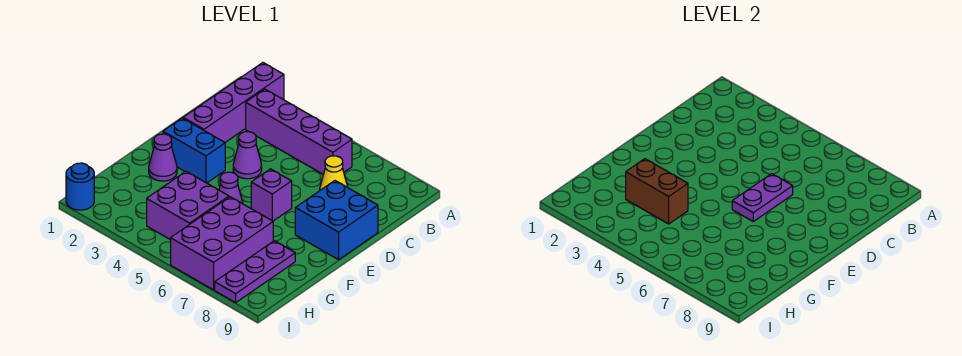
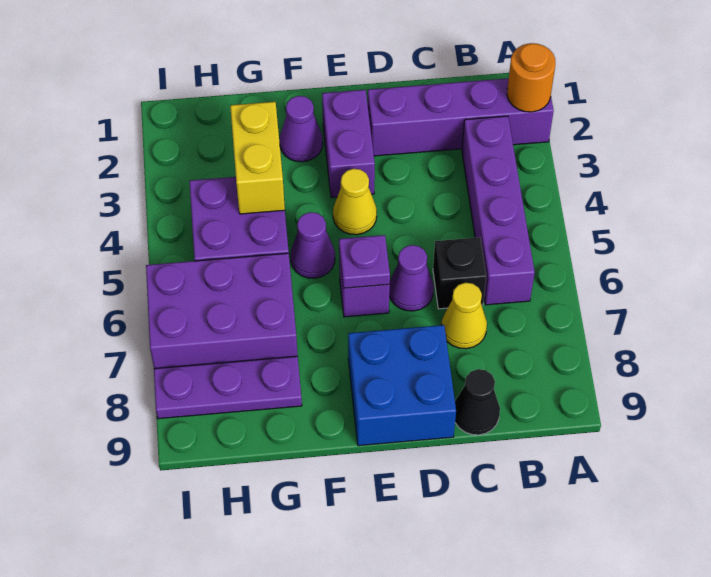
none -> orange 1x1 round brick [507,43,555,112]
none -> black 1x1 brick [433,237,486,309]
none -> black 1x1 cone [455,369,500,435]
purple 1x1 cone [233,132,262,179] -> purple 1x1 cone moved to [389,245,434,311]
purple 1x2 plate [732,174,793,221] -> purple 1x1 plate [339,235,390,288]
blue 1x2 brick [163,118,225,183] -> purple 1x2 brick [322,90,375,198]
none -> yellow 1x1 cone [333,169,377,235]
brown 1x2 brick [626,159,688,224] -> yellow 1x2 brick [230,102,285,214]
blue 1x1 round brick [66,163,94,210] -> none

